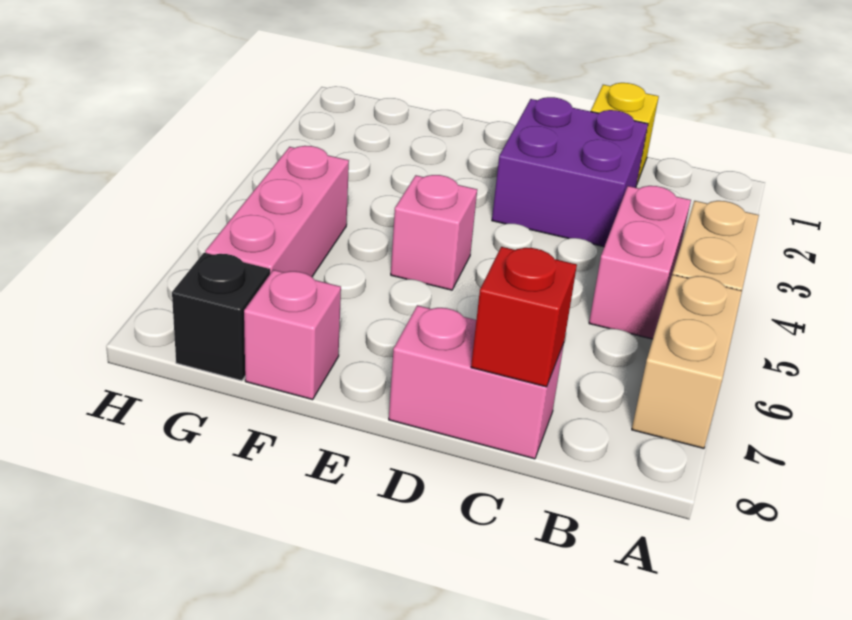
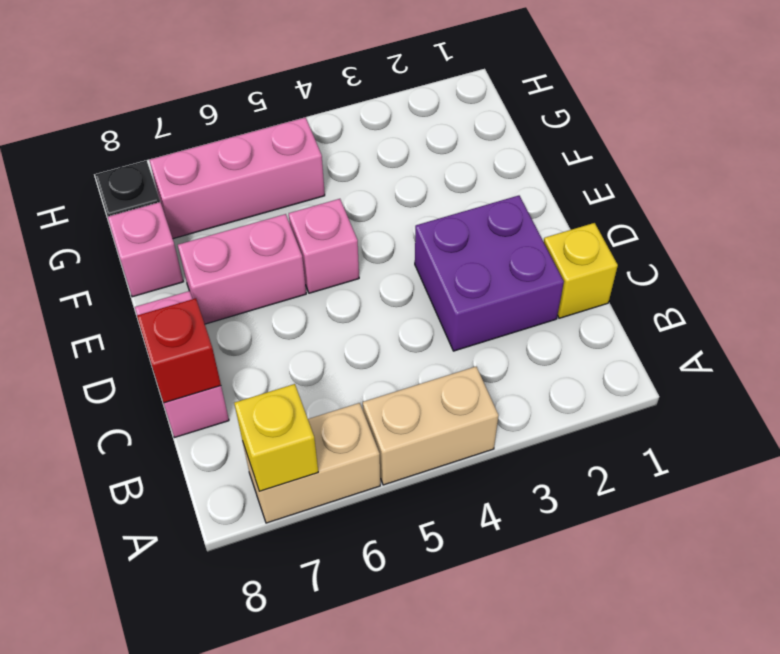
none -> yellow 1x1 brick [234,384,318,491]
pink 1x2 brick [589,186,691,339] -> pink 1x2 brick moved to [178,214,306,324]

